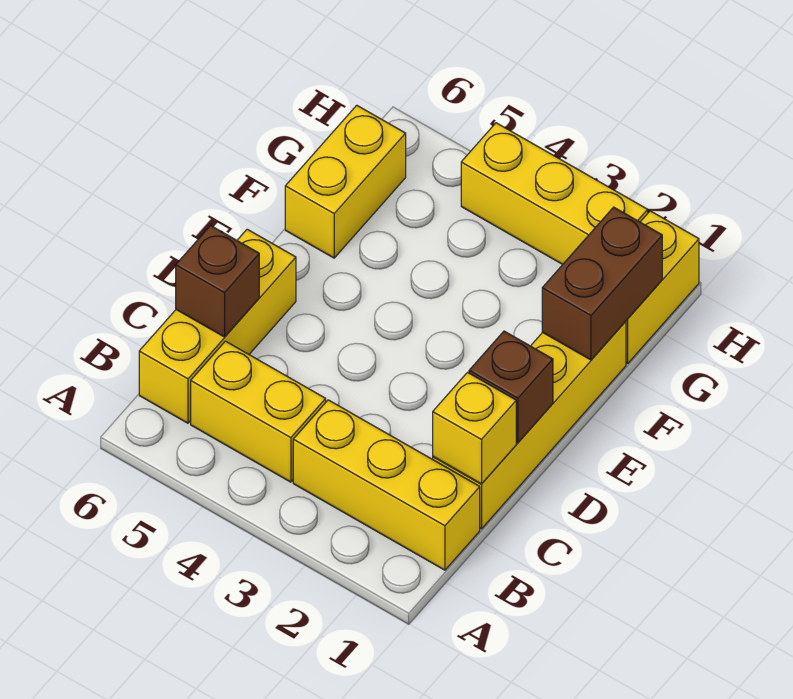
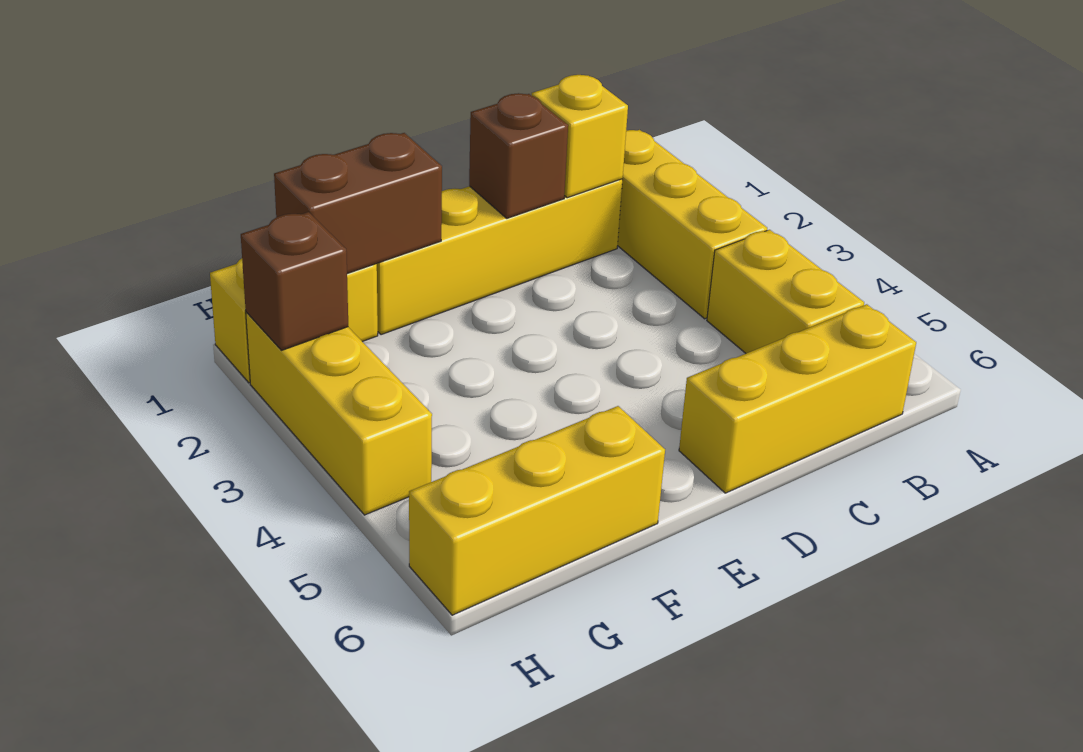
brown 1x1 brick [176,226,259,337] -> brown 1x1 brick moved to [241,212,348,350]
yellow 1x2 brick [285,105,406,258] -> yellow 1x3 brick [409,406,665,615]

